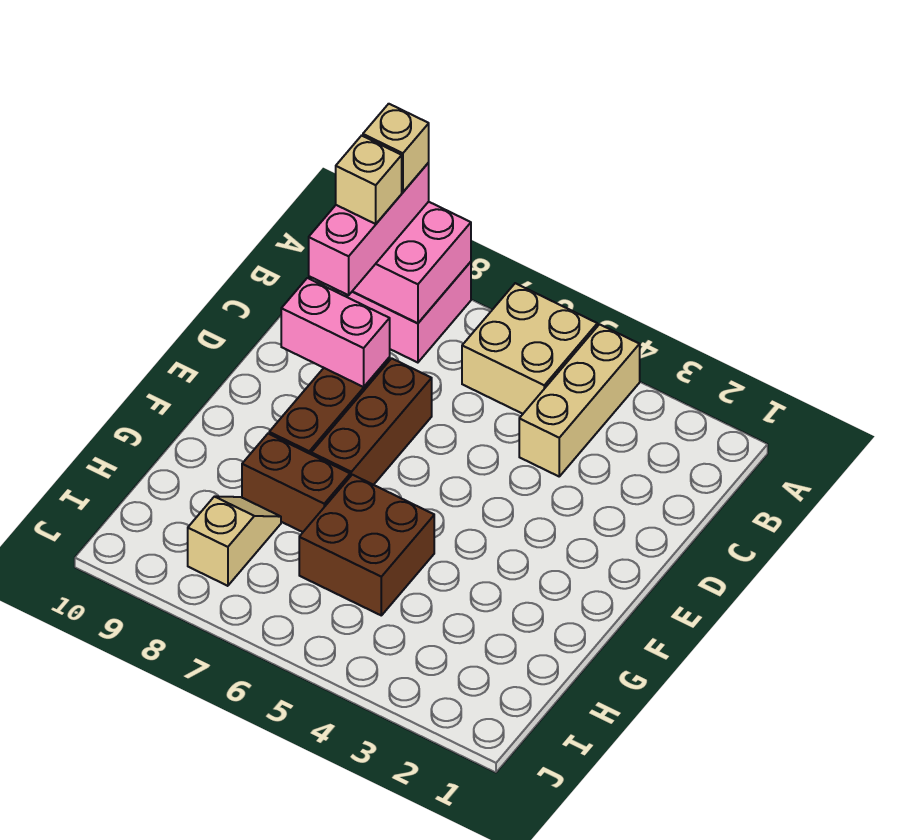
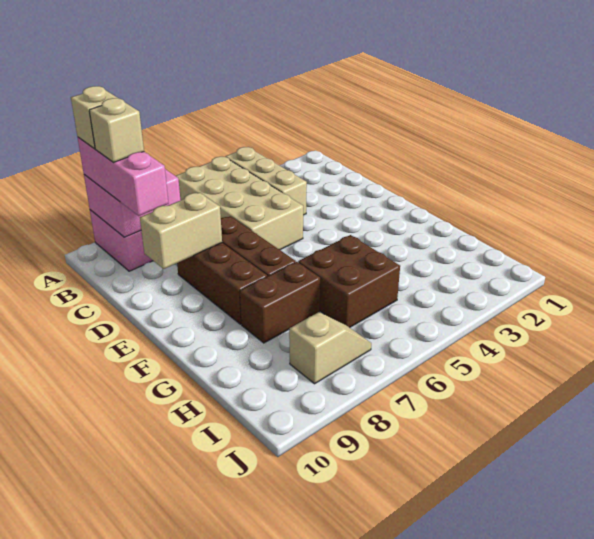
tan 2x2 brick [462,283,597,414] -> tan 2x4 brick [176,157,303,250]
pink 1x2 brick [281,278,390,387] -> tan 1x2 brick [140,193,222,269]
tan 1x2 slope [188,496,281,586] -> tan 1x2 slope turned to [289,312,371,384]

